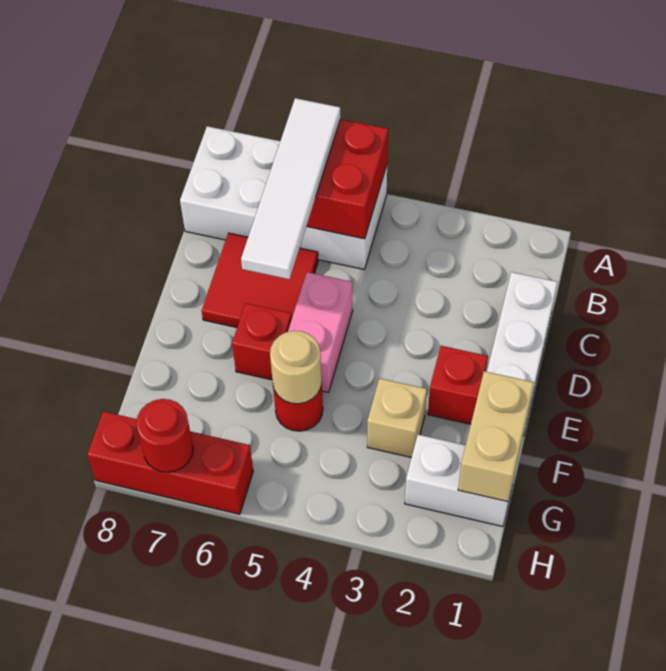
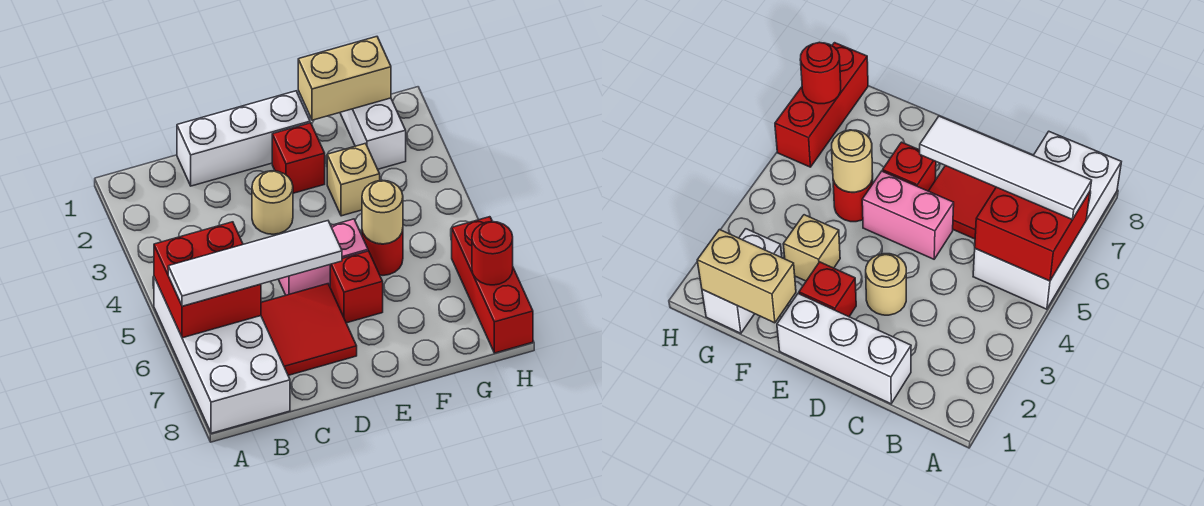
none -> tan 1x1 round brick [252,171,293,234]

